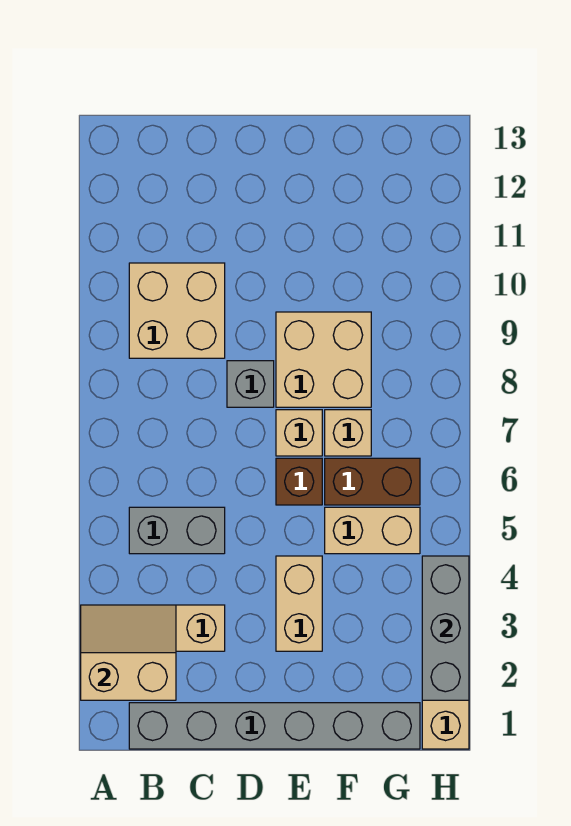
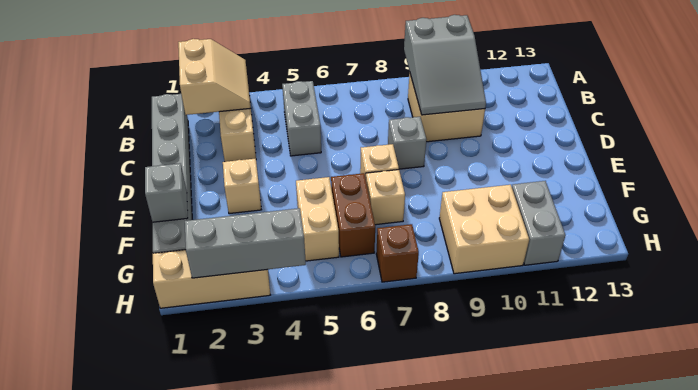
none -> grey 2x3 slope [404,15,486,115]
tan 1x2 brick [276,556,322,651] -> tan 1x1 brick [223,159,261,214]
brown 1x1 brick [276,458,322,505] -> brown 1x1 brick moved to [376,224,419,282]
tan 2x2 brick [276,312,371,407] -> tan 2x2 brick moved to [439,185,529,274]
none -> grey 1x1 brick [145,163,188,222]
none -> grey 1x2 brick [512,181,565,265]

